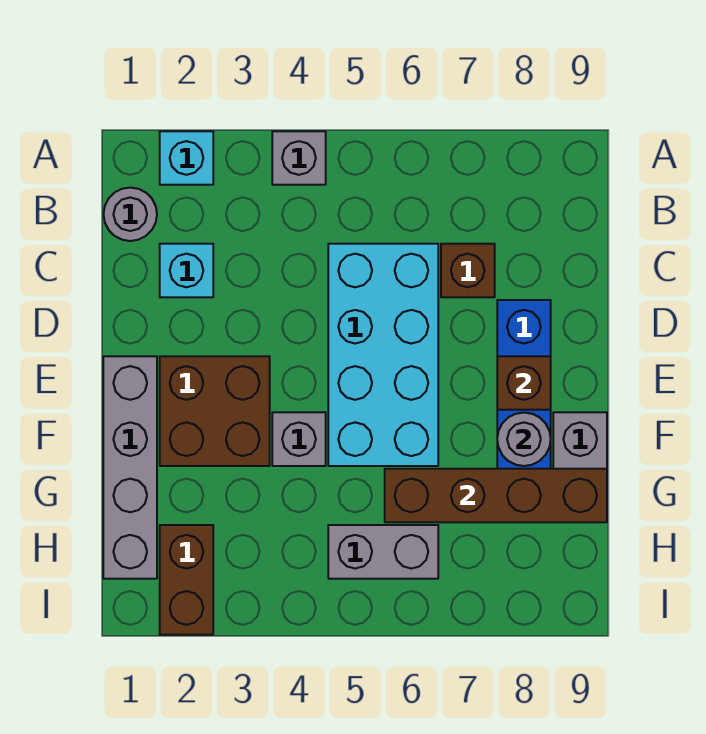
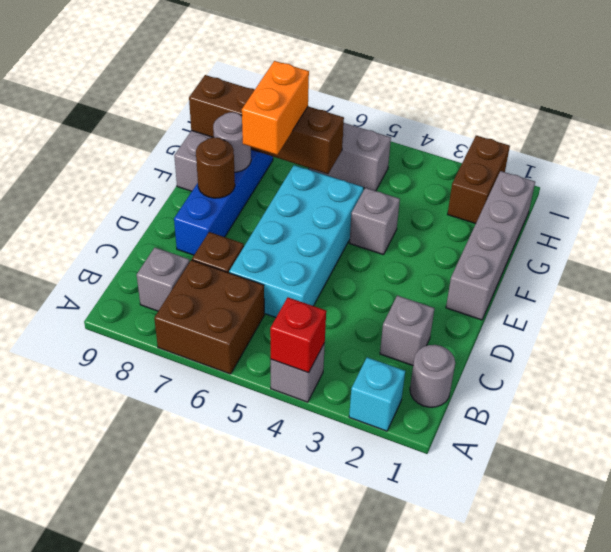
none -> red 1x1 brick [270,297,326,373]
none -> grey 1x1 brick [137,248,190,311]
cyan 1x1 brick [160,244,213,297] -> grey 1x1 brick [380,295,434,365]
brown 2x2 brick [160,356,270,466] -> brown 2x2 brick moved to [154,260,264,374]
brown 1x1 brick [497,356,551,410] -> brown 1x1 round brick [196,137,235,198]
none -> orange 1x2 brick [242,61,309,155]

